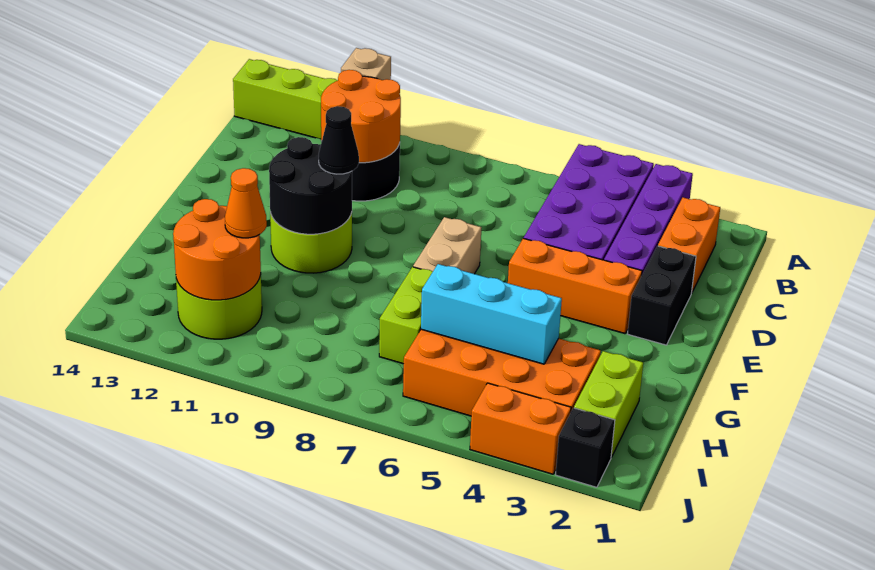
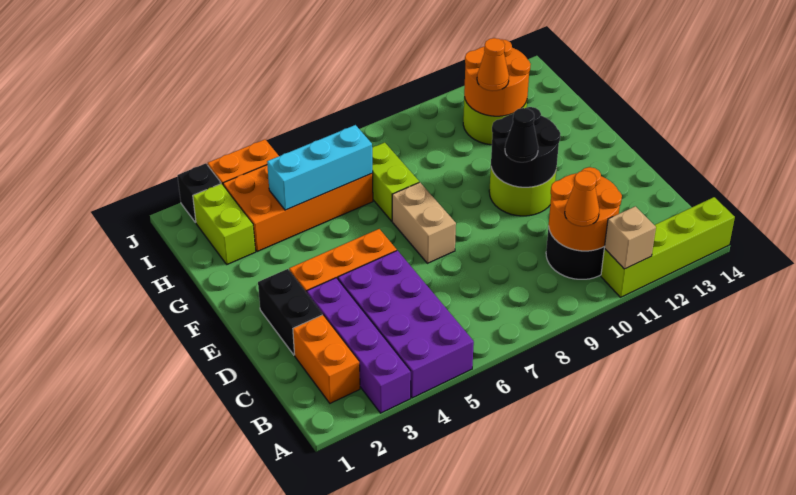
none -> orange 1x1 cone [565,171,599,226]

